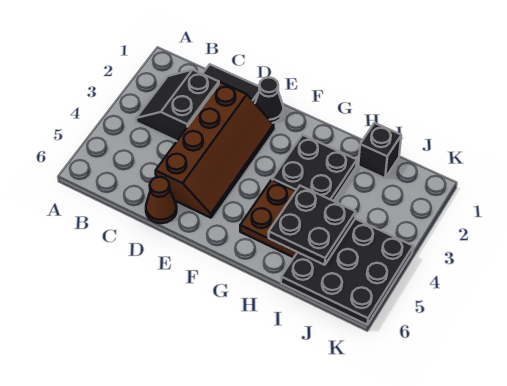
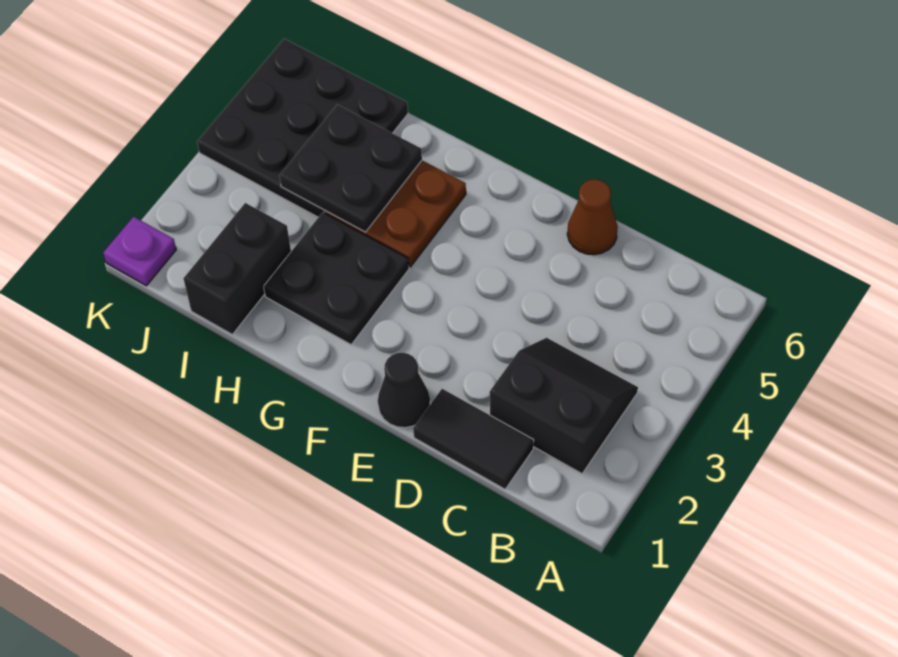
black 2x2 slope [136,70,219,141] -> black 2x2 slope turned to [490,338,638,474]
brown 2x4 slope [156,82,274,218] -> none
black 1x1 brick [358,123,401,178] -> black 1x2 brick [183,203,291,334]
none -> purple 1x1 plate [103,217,176,286]

